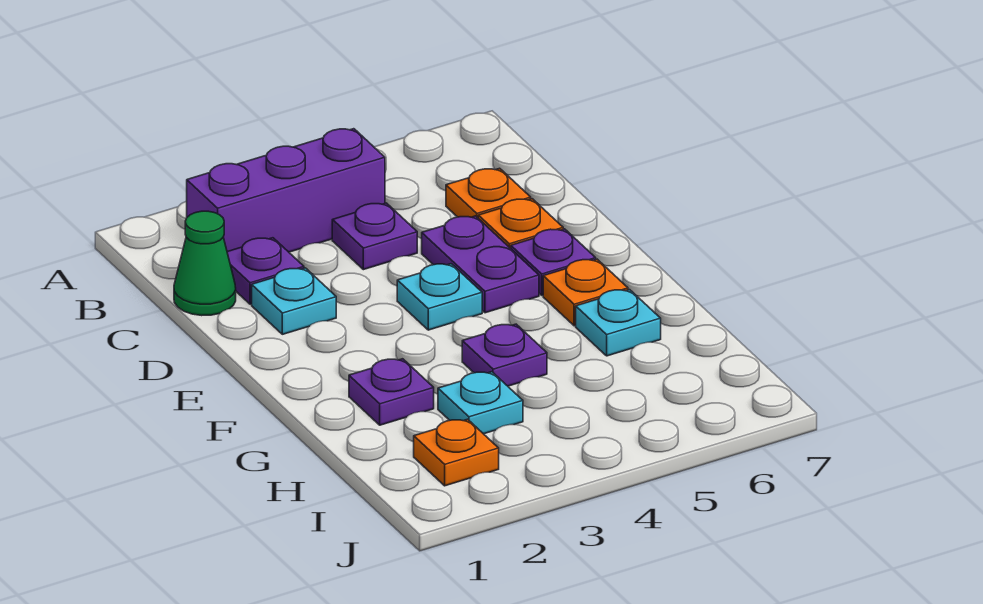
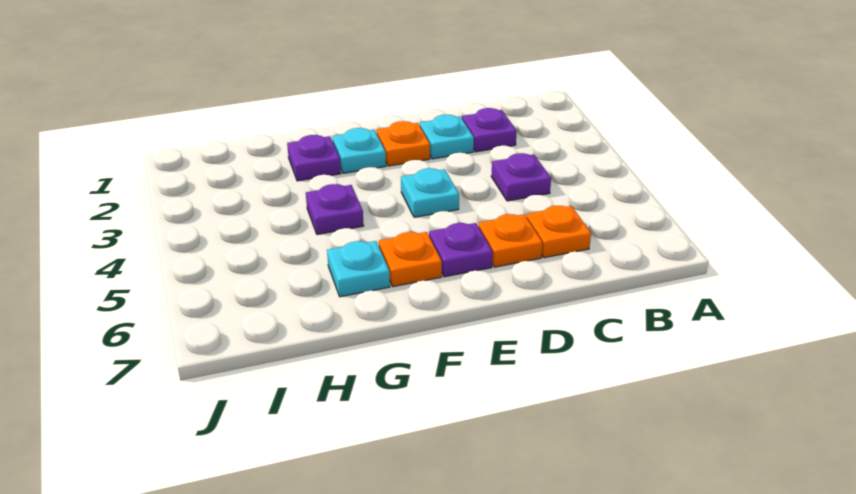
purple 1x3 brick [187,129,385,252] -> none
green 1x1 cone [174,211,236,316] -> none
purple 1x2 plate [422,216,539,313] -> none
cyan 1x1 plate [438,372,523,434] -> cyan 1x1 plate moved to [332,128,386,173]
orange 1x1 plate [414,419,499,486] -> orange 1x1 plate moved to [376,121,430,166]

